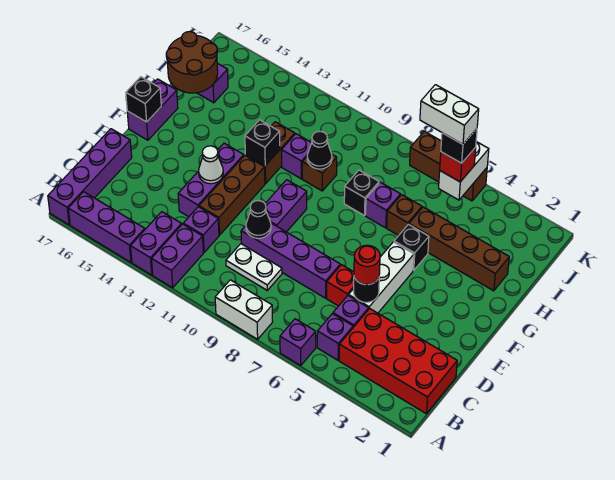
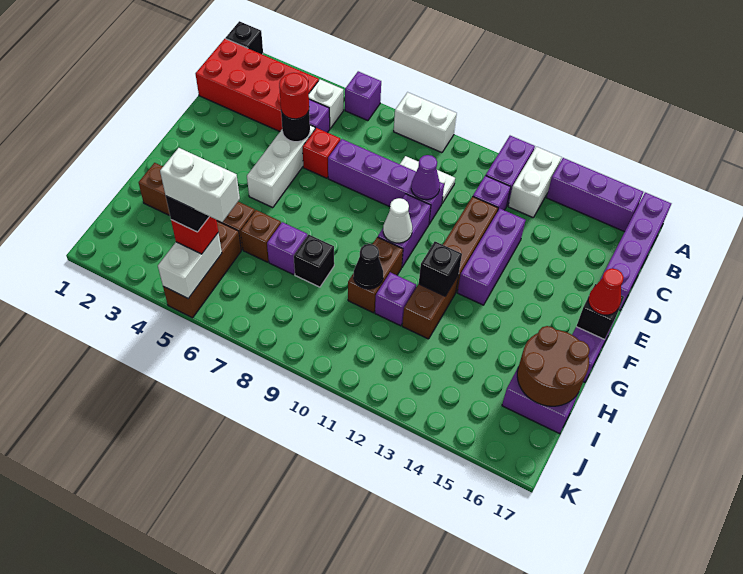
purple 1x2 brick [131,212,182,275] -> white 1x2 brick [508,147,561,218]
purple 1x1 brick [317,314,353,360] -> white 1x1 brick [309,79,343,129]
black 1x1 cone [246,201,271,238] -> purple 1x1 cone [411,155,440,200]
white 1x1 cone [199,146,223,184] -> white 1x1 cone moved to [383,198,412,243]
none -> red 1x1 cone [588,268,624,315]
black 1x1 brick [394,224,429,270] -> black 1x1 brick moved to [225,21,263,54]
brown 1x1 brick [302,155,337,191] -> brown 1x2 brick [348,237,403,313]
brown 1x3 brick [410,131,487,201] -> brown 1x3 brick turned to [163,221,241,318]

